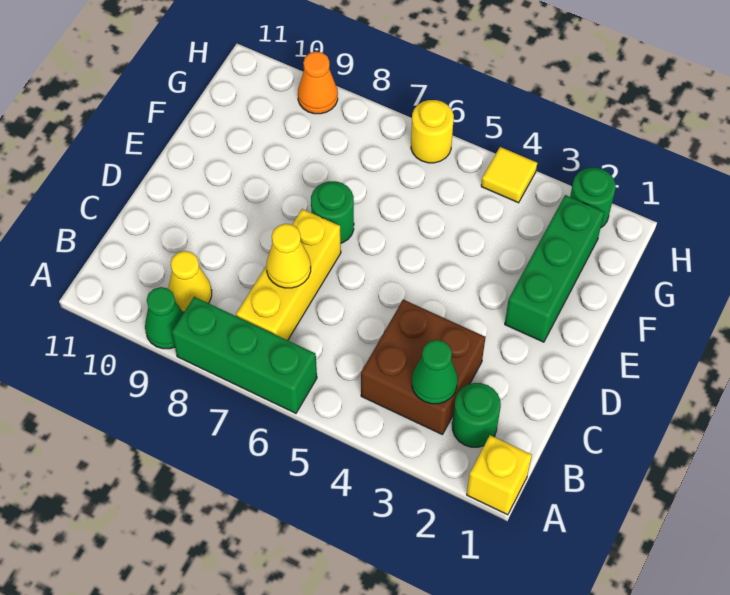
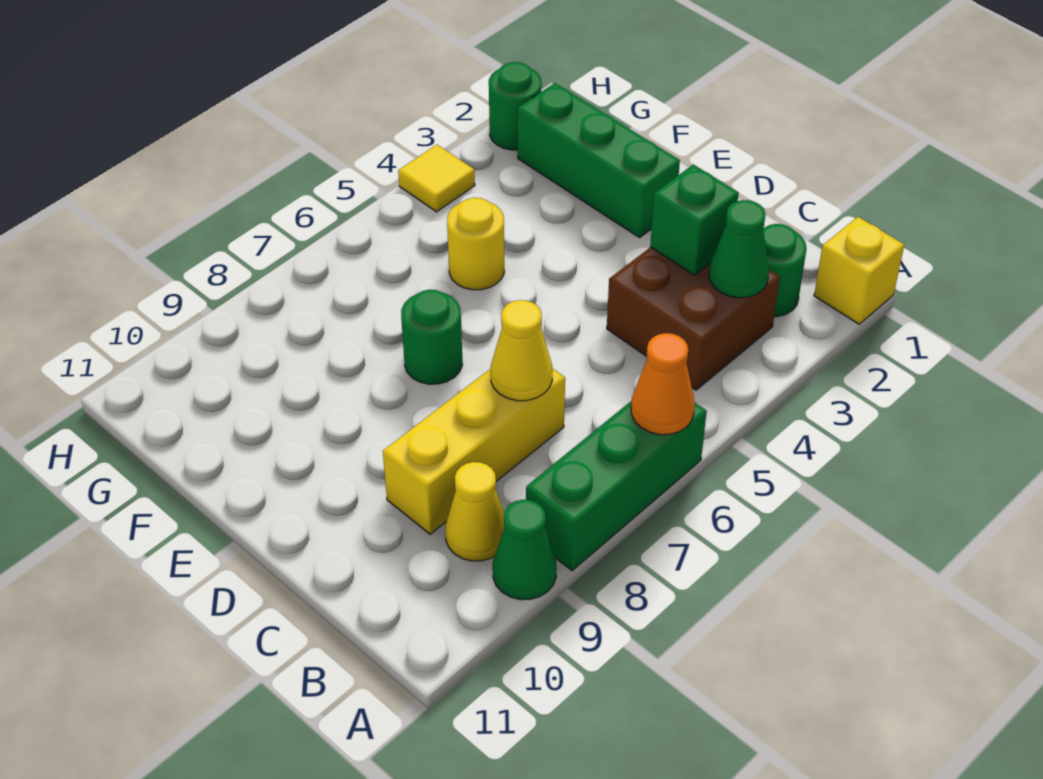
yellow 1x3 brick [236,209,341,340] -> yellow 1x3 brick turned to [383,368,565,534]
none -> green 1x1 brick [650,165,739,275]
yellow 1x1 round brick [411,100,454,163] -> yellow 1x1 round brick moved to [447,198,504,290]
orange 1x1 cone [298,52,338,114] -> orange 1x1 cone moved to [631,333,695,435]

